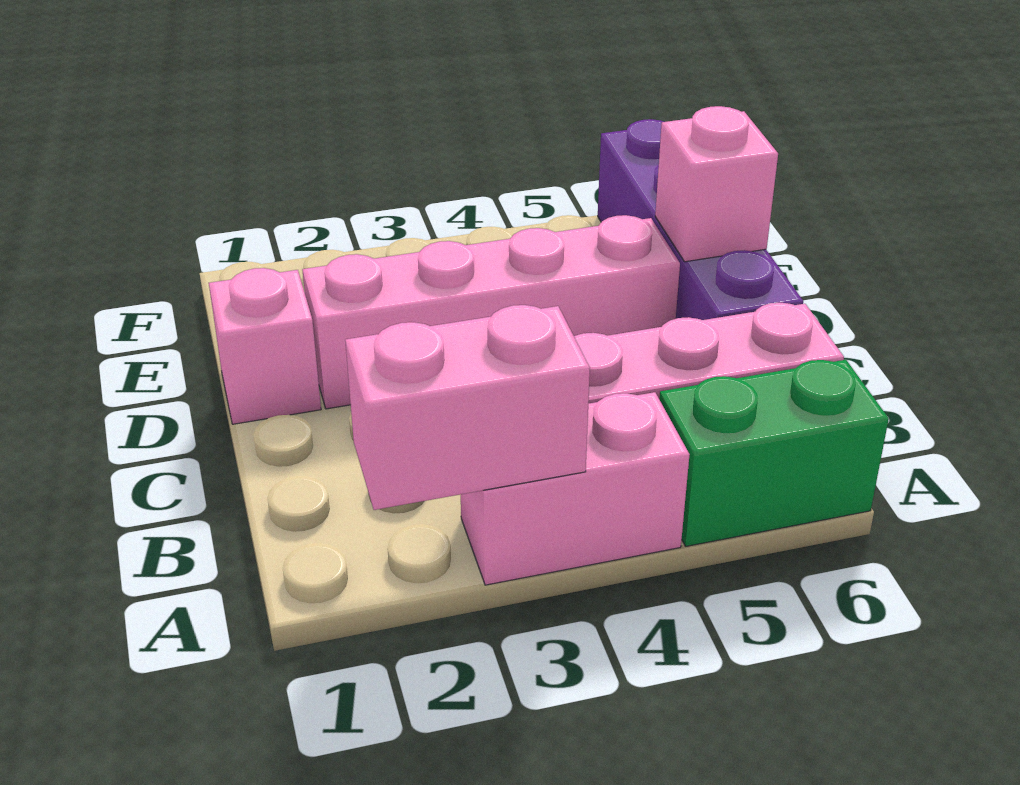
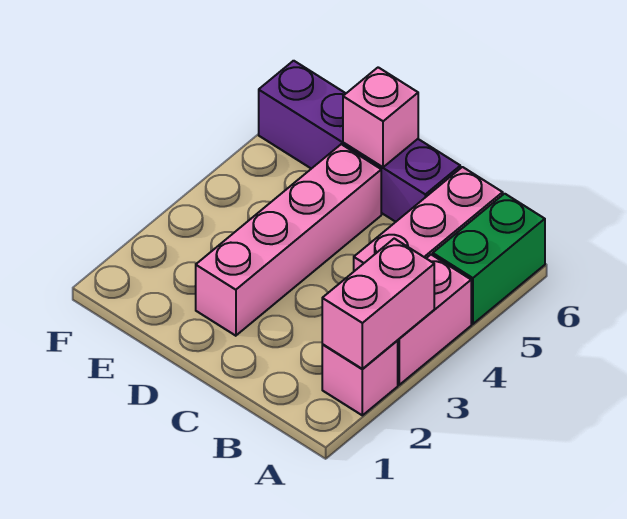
pink 1x1 brick [209,268,321,424] -> pink 1x1 brick moved to [322,341,398,415]

